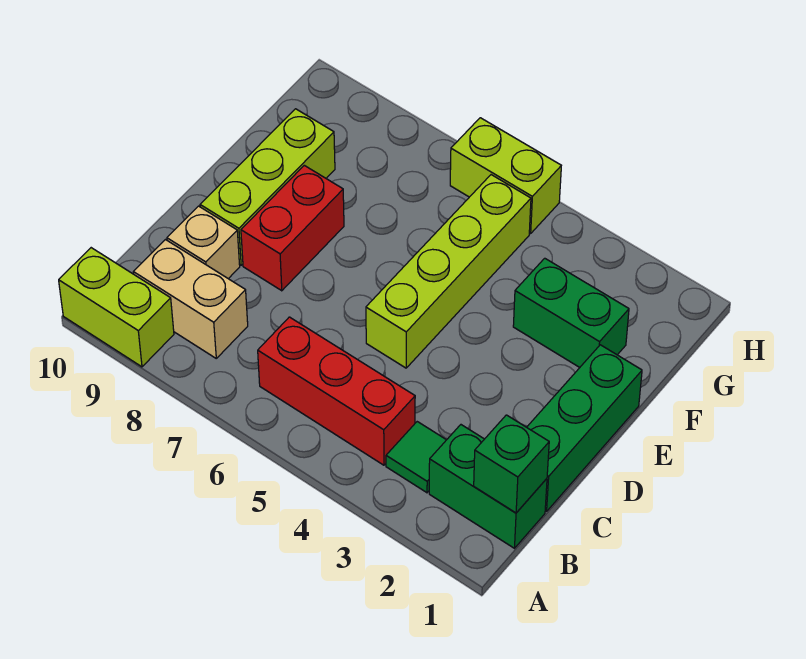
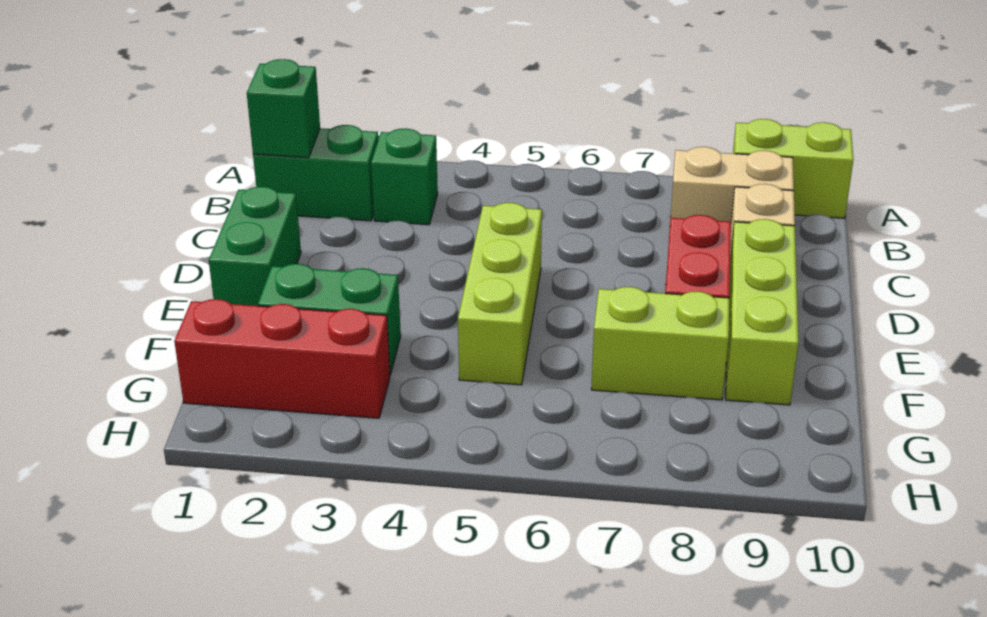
green 1x1 tile [386,422,446,493] -> green 1x1 brick [371,129,438,225]
red 1x3 brick [258,317,415,465] -> red 1x3 brick moved to [174,299,390,418]
green 1x3 brick [527,345,642,512] -> green 1x2 brick [209,186,301,306]
lime 1x4 brick [366,175,531,368] -> lime 1x3 brick [458,203,542,385]
lime 1x2 brick [450,118,561,234] -> lime 1x2 brick moved to [591,287,729,400]

